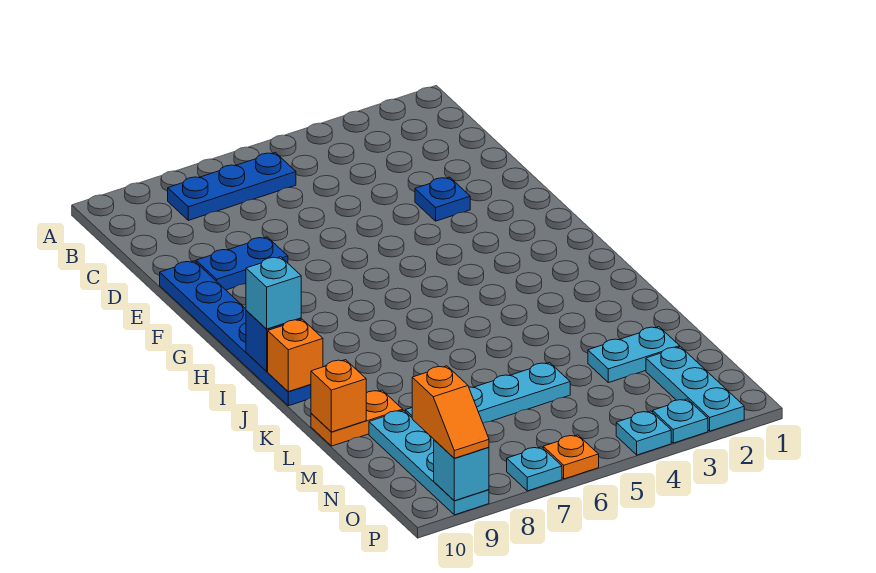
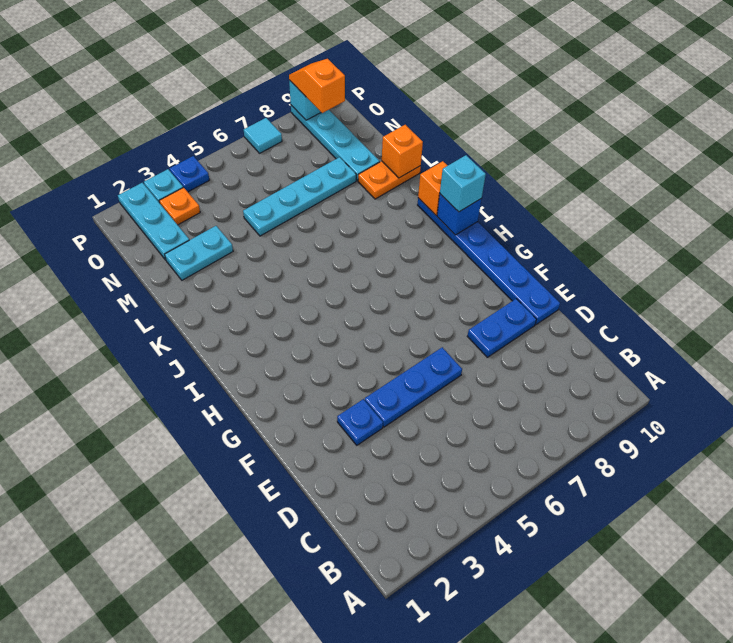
blue 1x3 plate [168,152,296,220] -> blue 1x3 plate moved to [365,347,462,427]
cyan 1x1 plate [616,411,671,455] -> blue 1x1 plate [170,156,209,192]
orange 1x1 plate [543,435,599,479] -> orange 1x1 plate moved to [159,187,200,225]
cyan 1x1 plate [507,447,562,491] -> cyan 1x1 tile [244,118,282,153]

